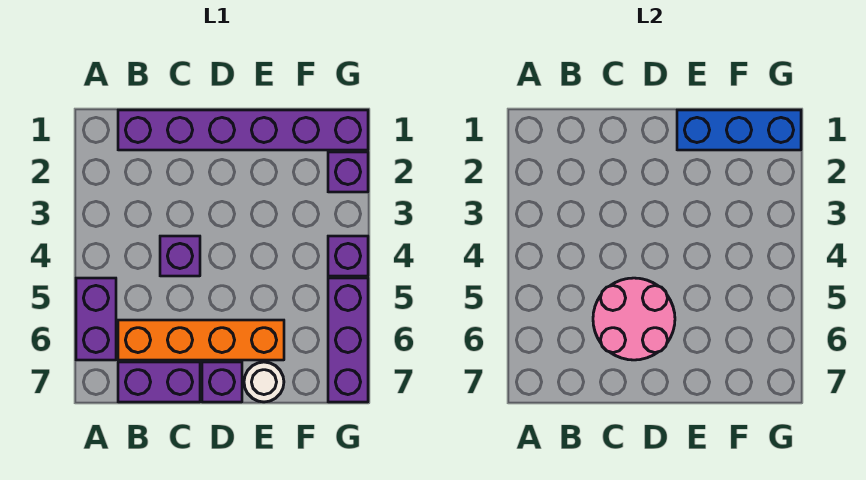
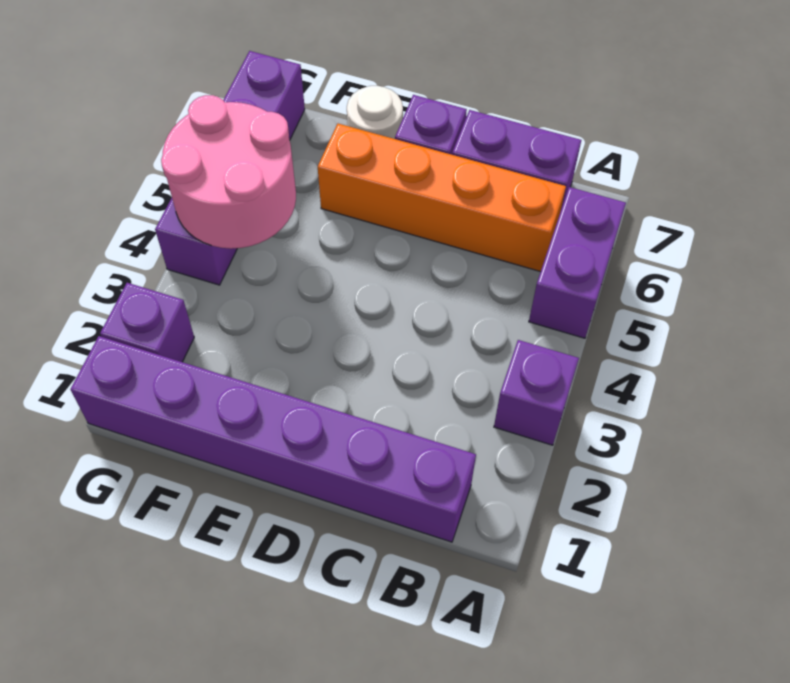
purple 1x1 brick [160,236,200,276] -> purple 1x1 brick moved to [494,340,579,445]
pink 2x2 round brick [593,278,675,360] -> pink 2x2 round brick moved to [161,95,296,249]
blue 1x3 brick [677,110,801,150] -> none

